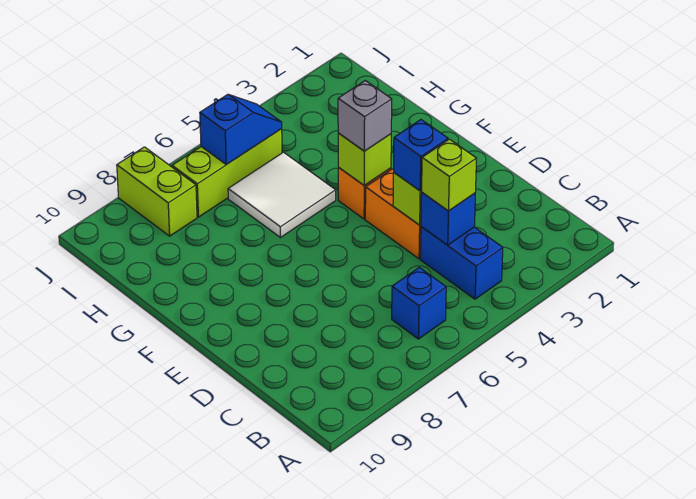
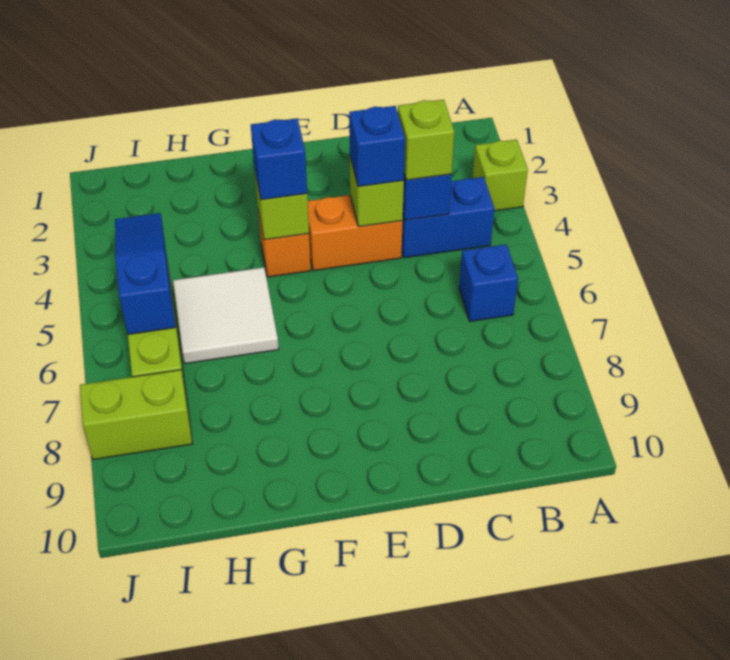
none -> lime 1x1 brick [472,139,528,211]
grey 1x1 brick [338,81,392,151] -> blue 1x1 brick [251,118,307,200]
blue 1x2 slope [200,95,282,164] -> blue 1x3 slope [115,213,176,334]

